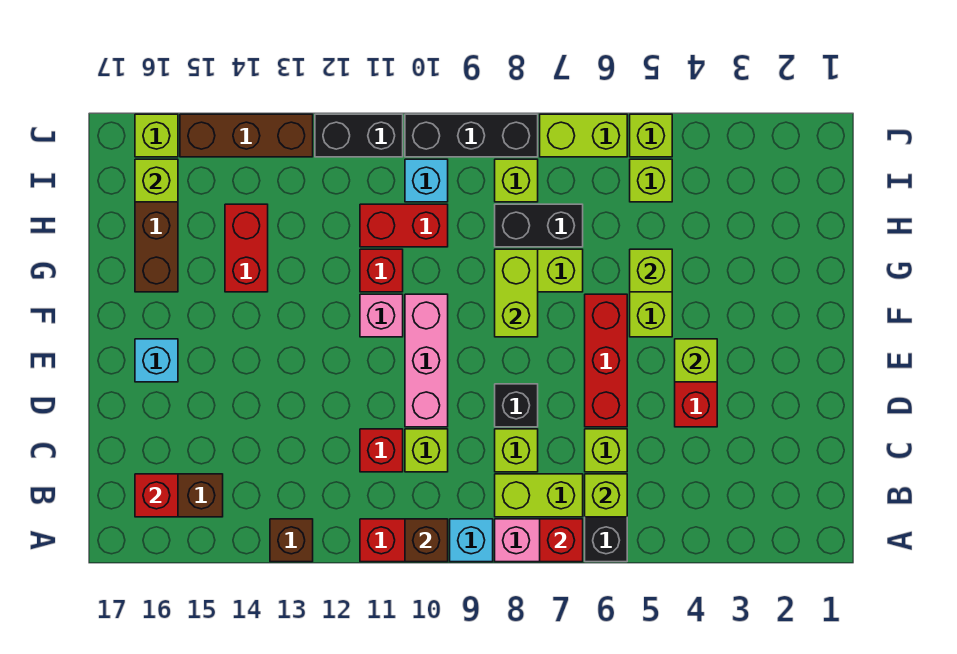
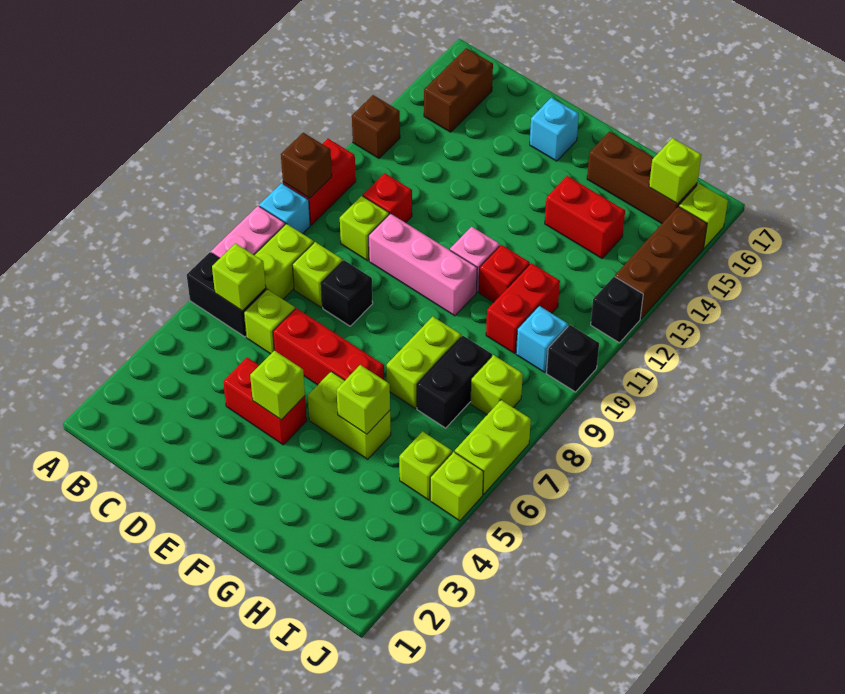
red 1x1 brick [540,519,583,562] -> none
red 1x1 brick [135,474,178,517] -> none
lime 1x2 brick [495,249,538,337] -> none
black 1x3 brick [405,114,538,157] -> black 1x1 brick [546,325,599,392]
black 1x2 brick [315,114,403,157] -> black 1x1 brick [591,277,643,343]

